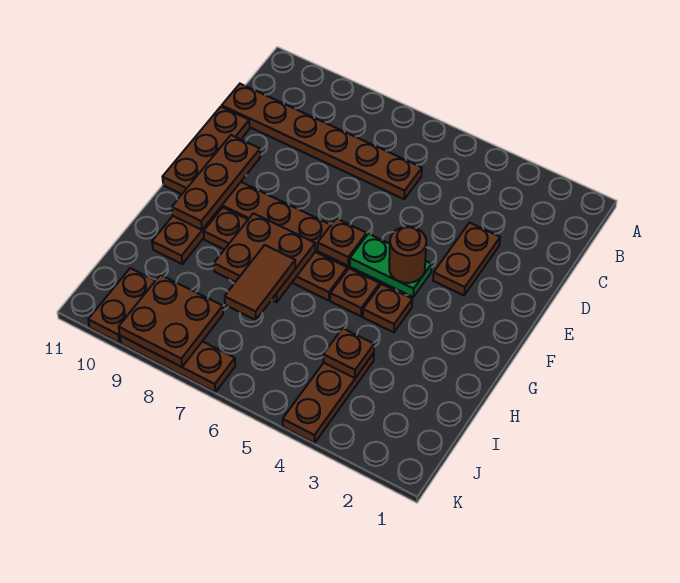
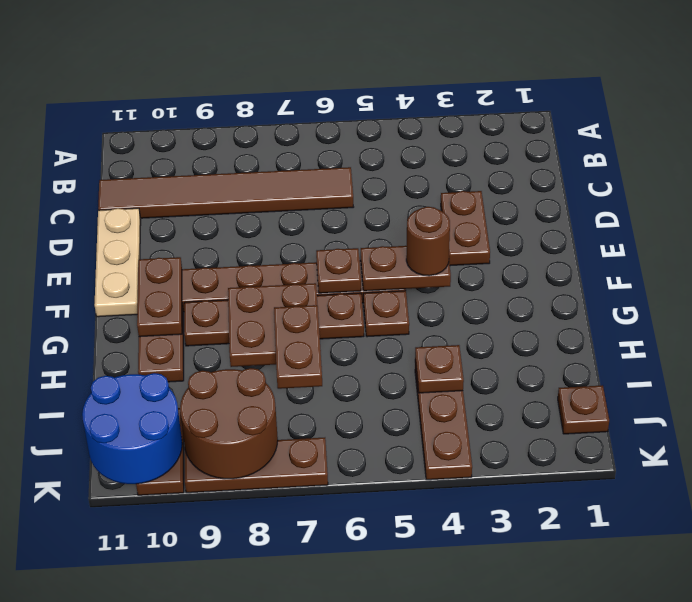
brown 1x6 plate [222,84,422,199] -> brown 1x6 tile [98,167,353,218]
brown 1x3 plate [163,107,250,194] -> tan 1x3 plate [94,208,141,317]
brown 1x3 plate [172,135,260,230] -> brown 1x2 plate [137,257,182,337]
green 1x2 plate [350,234,432,297] -> brown 1x2 plate [361,246,451,291]
brown 1x1 plate [363,284,412,332] -> brown 1x1 plate moved to [558,385,609,434]
brown 1x2 tile [225,245,295,320] -> brown 1x2 plate [274,305,322,389]
brown 2x2 plate [119,275,223,367] -> brown 2x2 round brick [180,368,278,479]
none -> blue 2x2 round brick [82,373,182,484]

